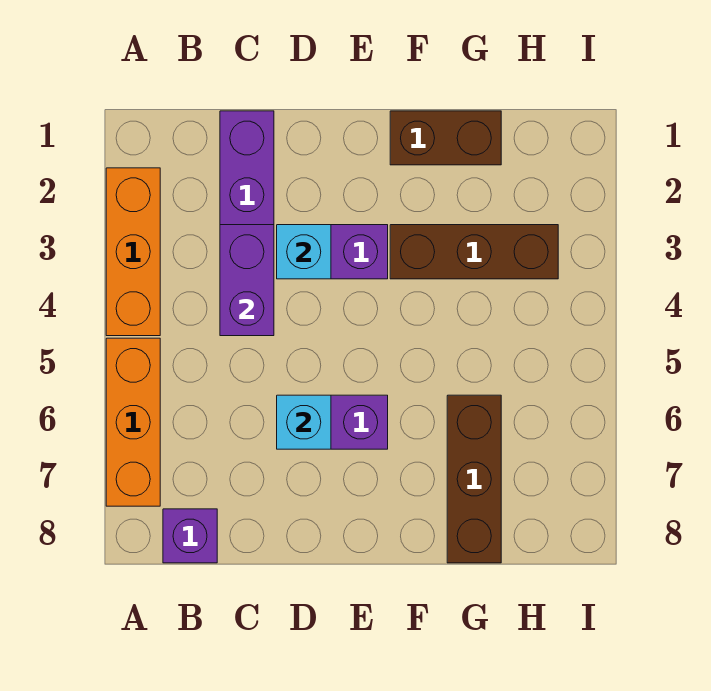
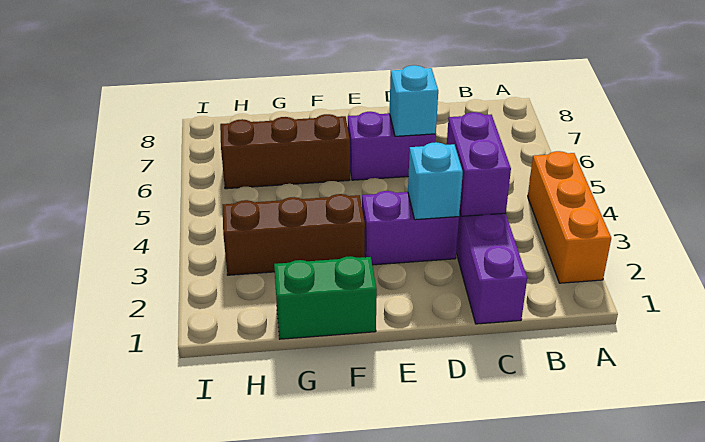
orange 1x3 brick [106,338,160,506] -> none
purple 1x1 brick [163,509,217,563] -> none
brown 1x2 brick [390,111,501,165] -> green 1x2 brick [274,256,377,339]
brown 1x3 brick [447,395,501,563] -> brown 1x3 brick turned to [220,114,350,189]

